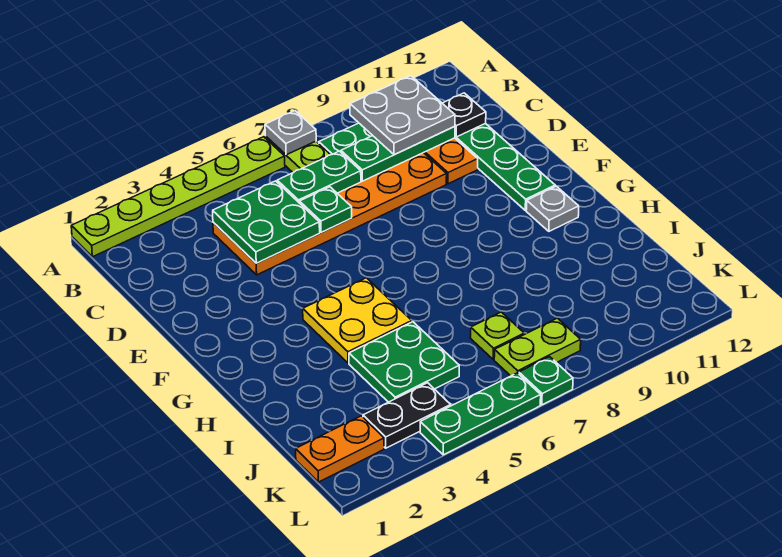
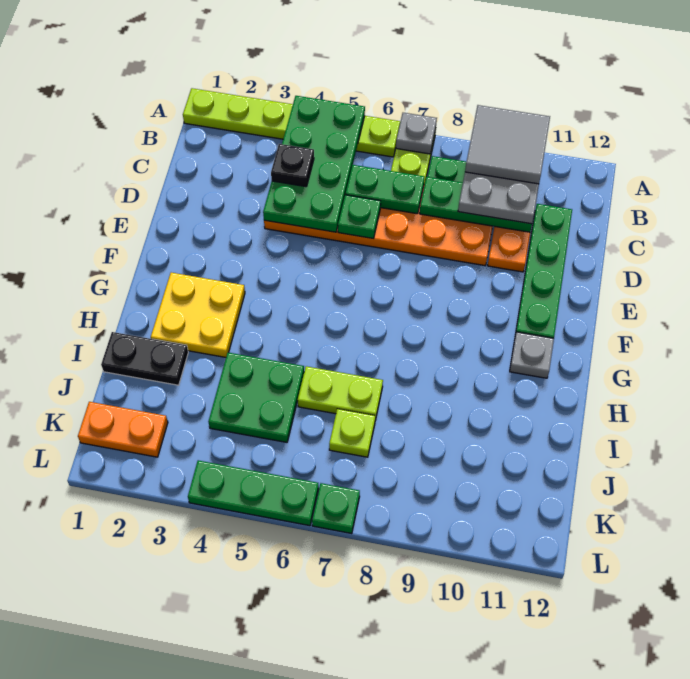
none -> grey 2x2 tile [465,105,550,184]
green 2x2 plate [213,181,320,263] -> green 2x4 plate [263,96,365,232]
black 1x1 plate [442,93,486,137] -> black 1x1 plate moved to [271,144,314,187]
yellow 2x2 plate [303,278,412,363] -> yellow 2x2 plate moved to [151,273,245,357]
black 1x2 plate [363,383,451,448] -> black 1x2 plate moved to [101,332,188,385]
lime 1x2 plate [494,318,581,376] -> lime 1x2 plate moved to [298,366,383,420]

